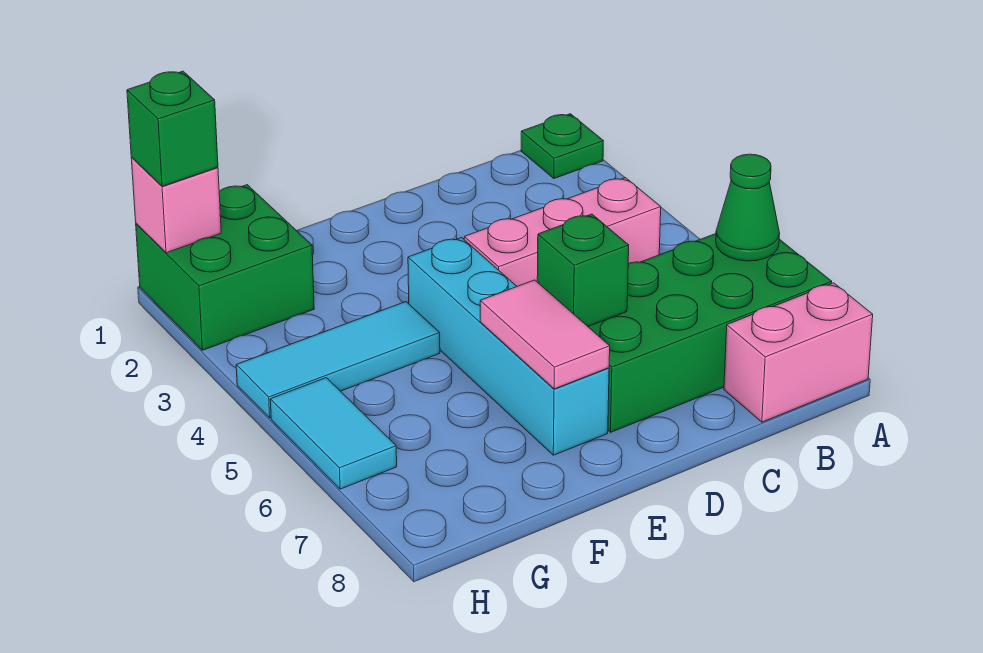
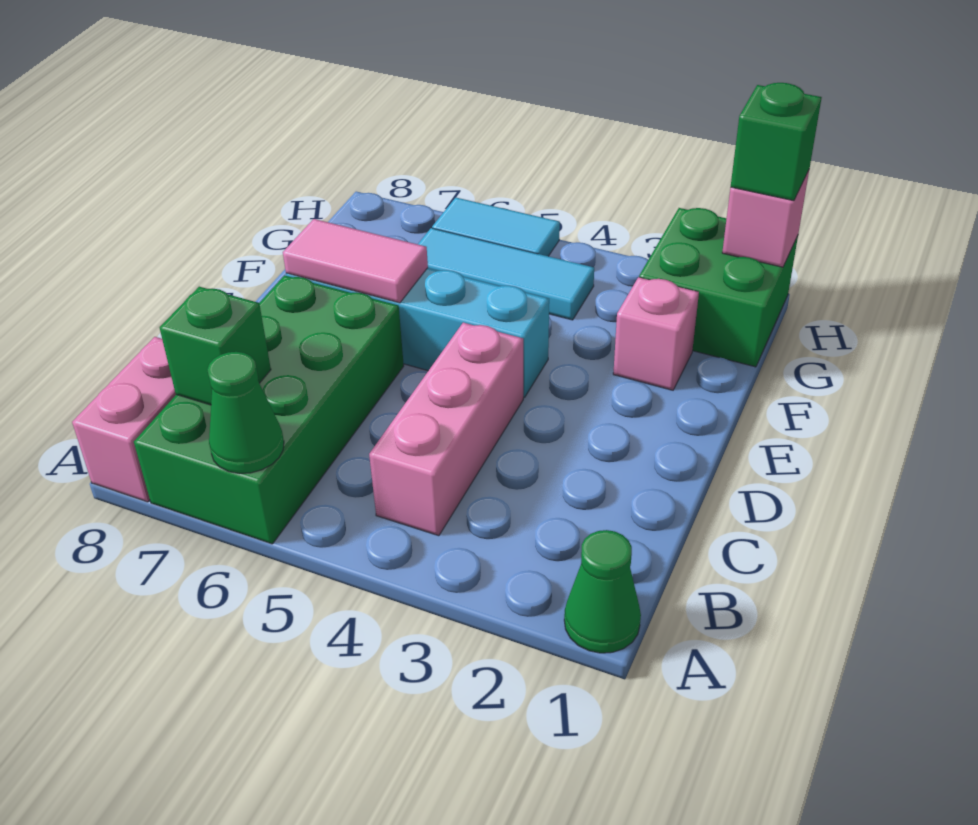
green 1x1 plate [521,114,603,179] -> green 1x1 cone [564,530,641,653]
green 1x1 brick [537,214,629,326] -> green 1x1 brick moved to [160,287,271,405]
none -> pink 1x1 brick [613,277,699,390]
cyan 1x3 tile [236,302,440,418] -> cyan 1x3 tile turned to [418,228,594,320]

